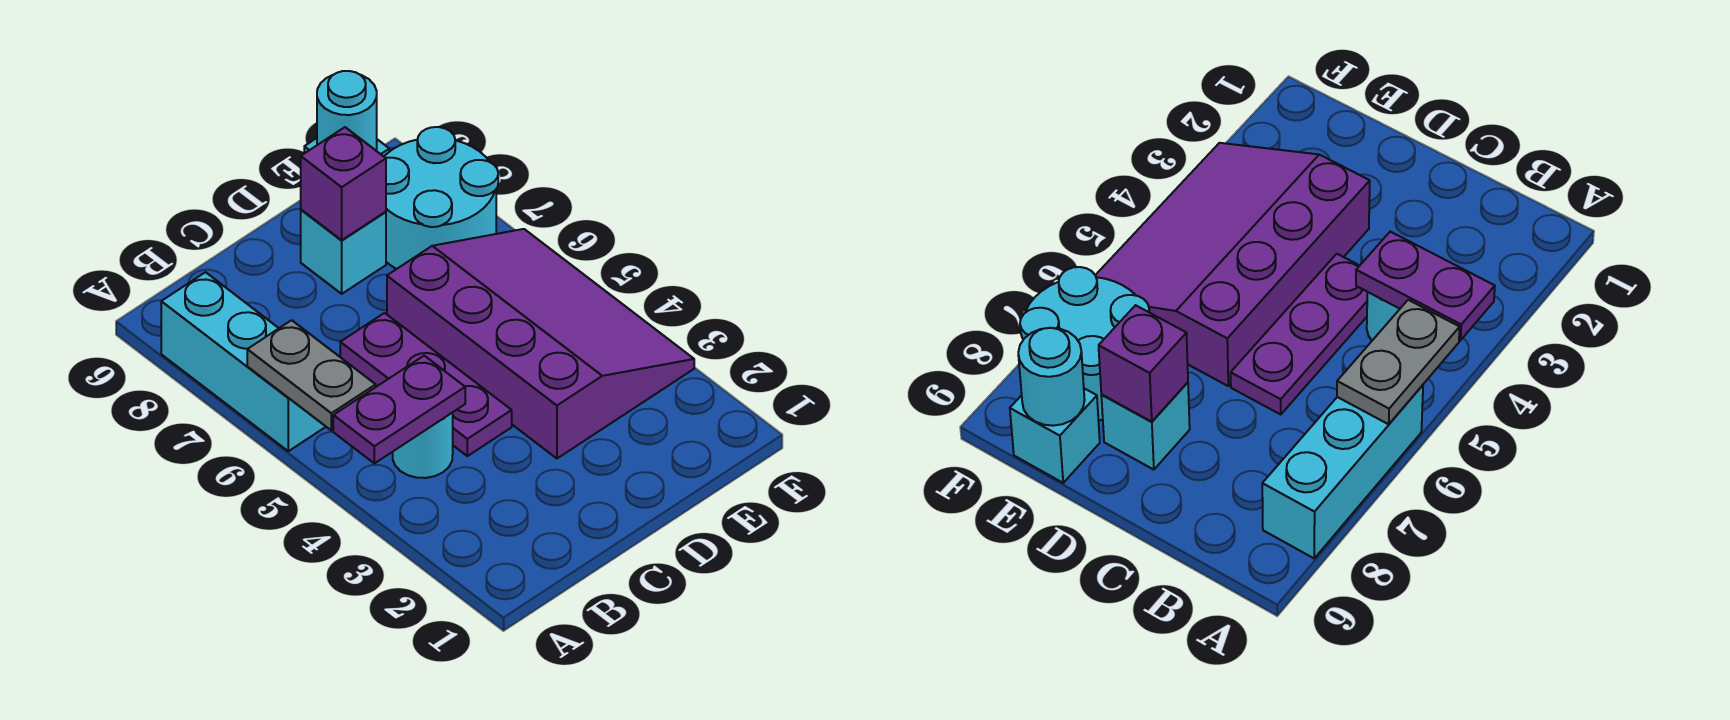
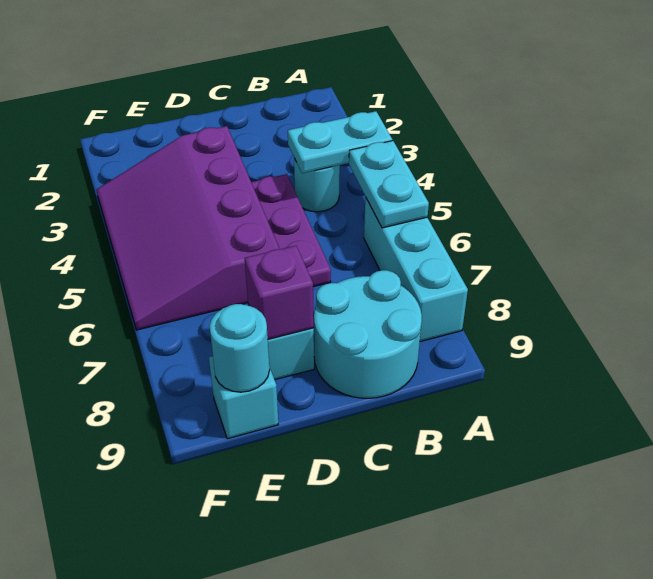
purple 1x2 plate [333,356,465,463] -> cyan 1x2 plate [288,111,392,173]
grey 1x2 plate [247,320,376,430] -> cyan 1x2 plate [349,141,429,228]
cyan 2x2 round brick [384,127,498,269] -> cyan 2x2 round brick moved to [314,270,422,398]

